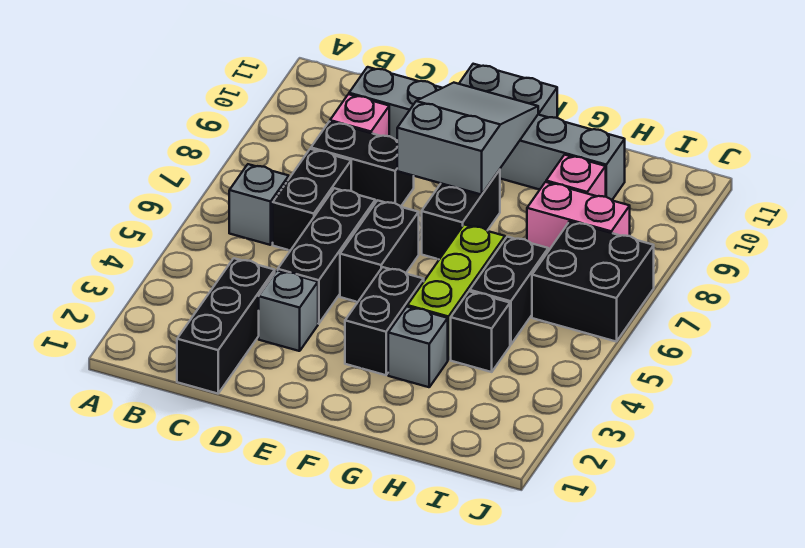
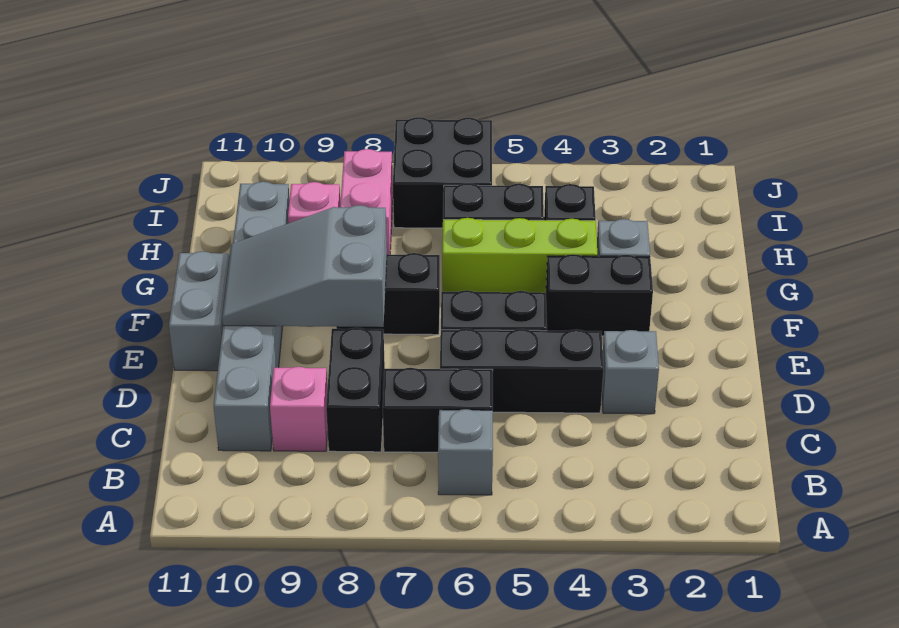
black 1x3 brick [177,258,275,394] -> none

